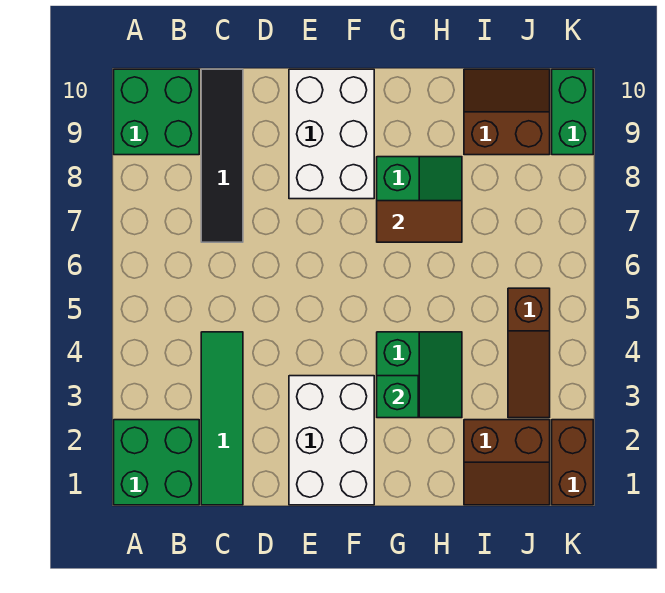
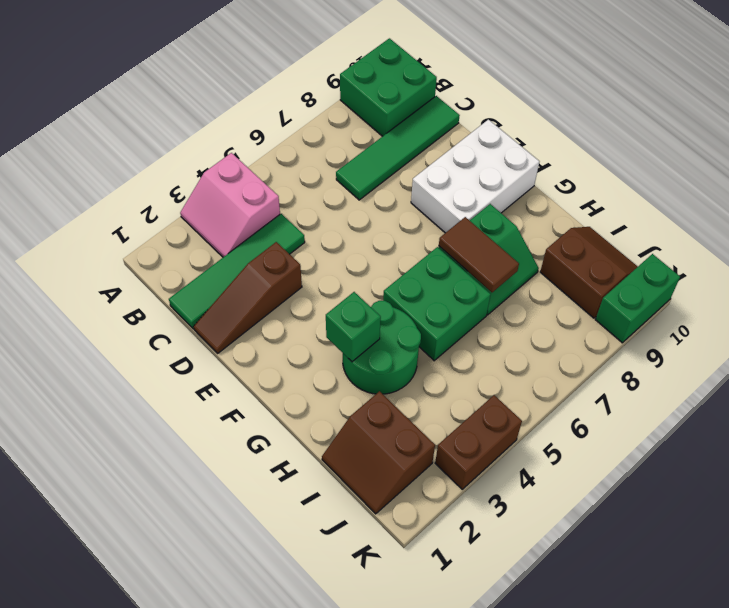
green 2x2 brick [114,420,199,505] -> green 2x2 brick moved to [383,247,491,361]
none -> pink 2x2 slope [180,153,280,257]
black 1x4 tile [201,69,243,242] -> green 1x4 tile [336,96,460,200]
white 2x3 brick [289,376,374,505] -> none
green 2x2 slope [377,332,462,418] -> green 2x2 round brick [343,301,421,394]
brown 1x3 slope [508,288,550,418] -> brown 1x3 slope moved to [194,242,302,353]
brown 1x2 brick [552,420,593,505] -> brown 1x2 brick moved to [435,395,522,489]

